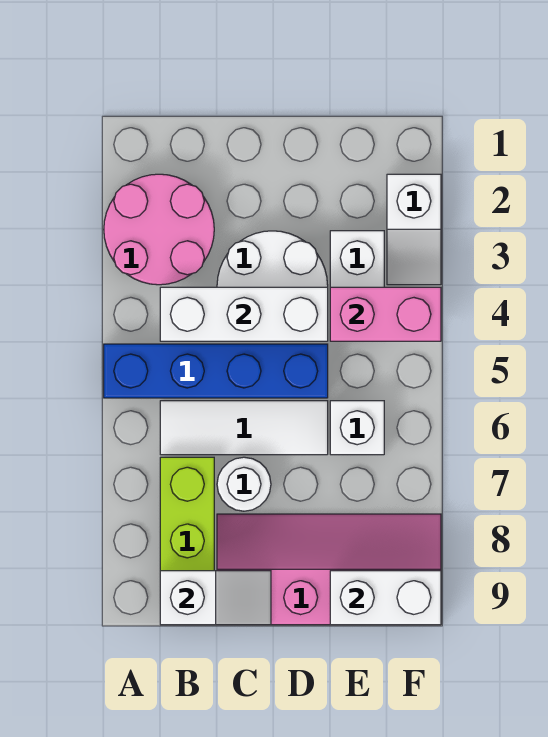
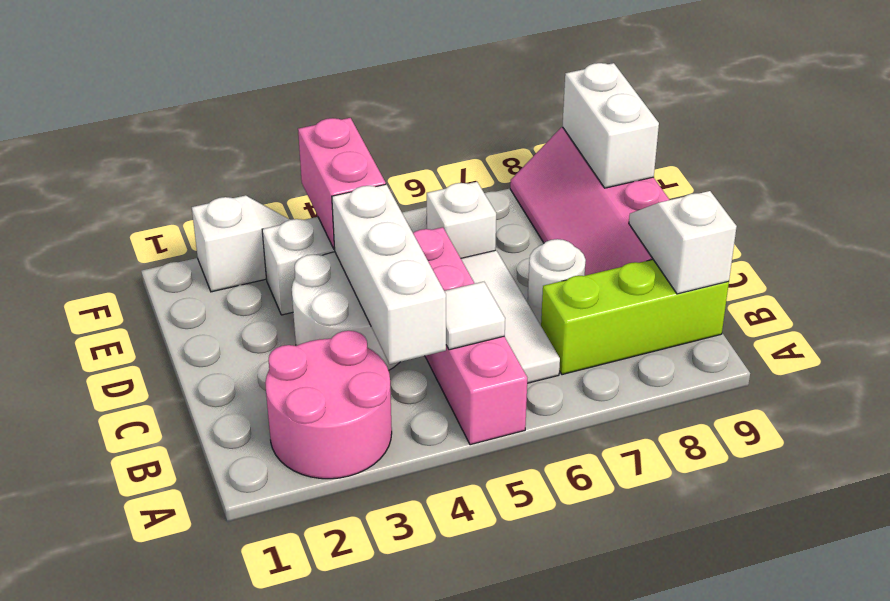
blue 1x4 brick [104,344,328,398] -> pink 1x4 brick [413,227,527,445]
none -> white 1x1 tile [444,282,505,350]

